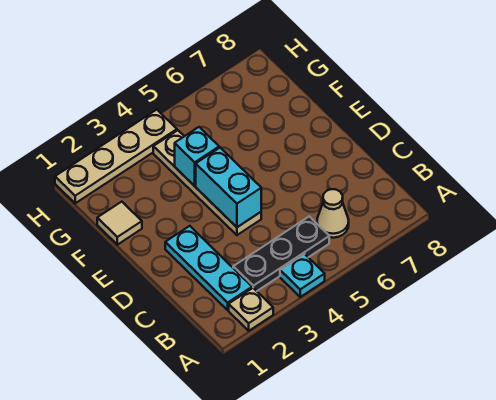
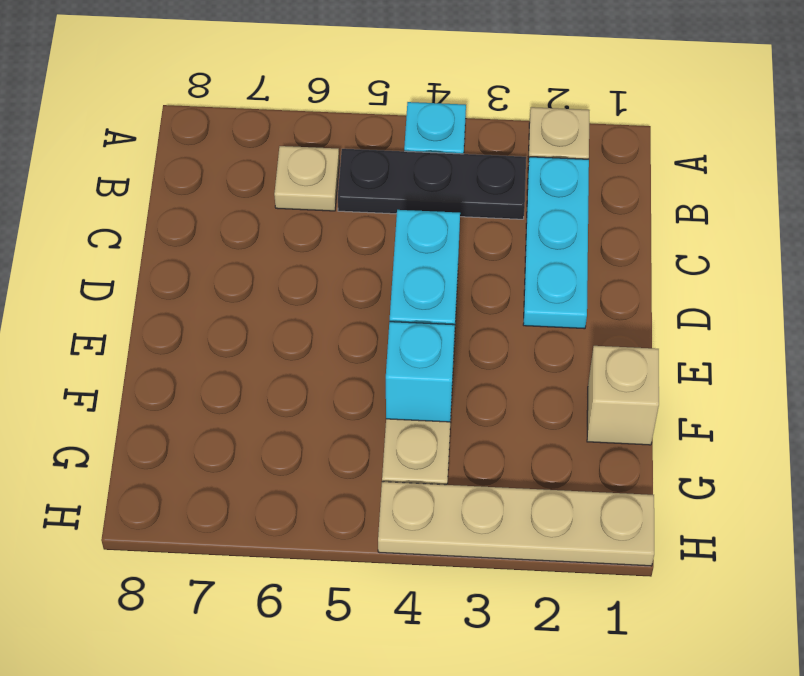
tan 1x1 cone [317,189,349,238] -> tan 1x1 plate [274,146,339,211]
tan 1x1 tile [97,202,142,245] -> tan 1x1 brick [587,346,659,445]

